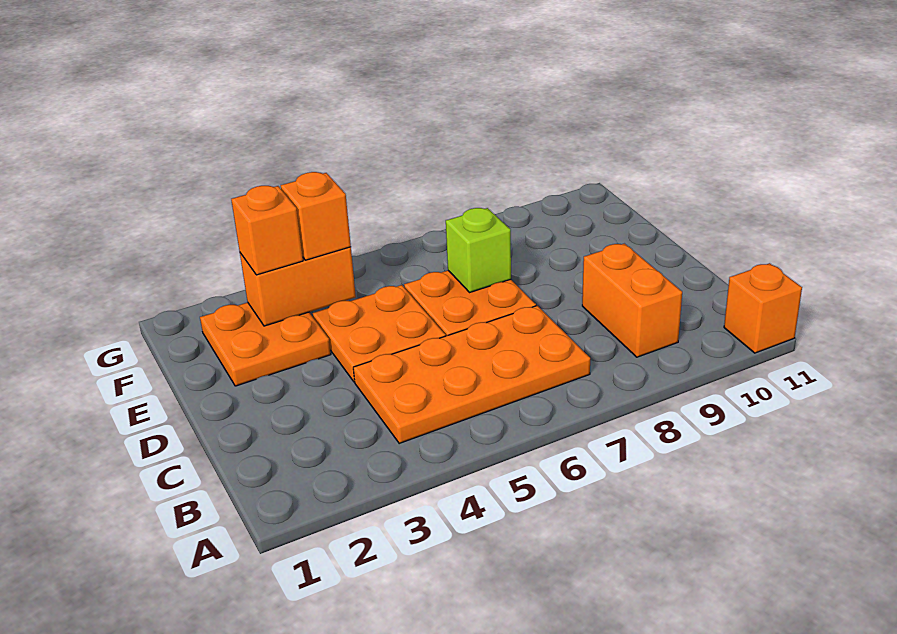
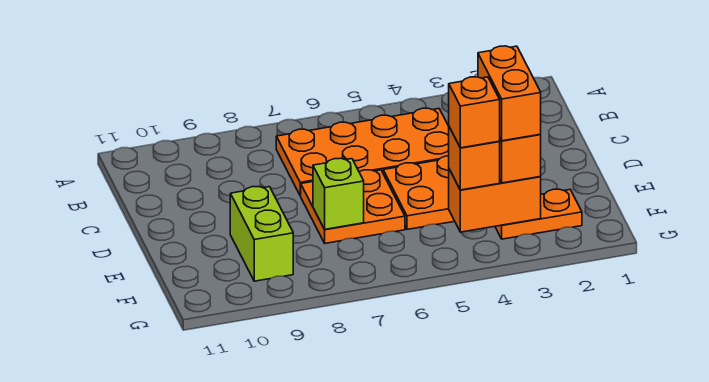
orange 1x1 brick [724,263,802,353] -> orange 1x1 brick moved to [449,77,500,148]
orange 1x2 brick [582,244,682,357] -> orange 1x2 brick moved to [478,46,541,141]
orange 2x2 plate [200,302,331,386] -> orange 1x2 plate [495,189,582,239]
none -> lime 1x2 brick [230,187,293,281]

